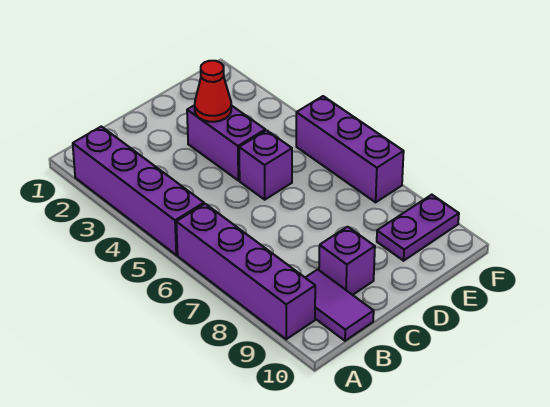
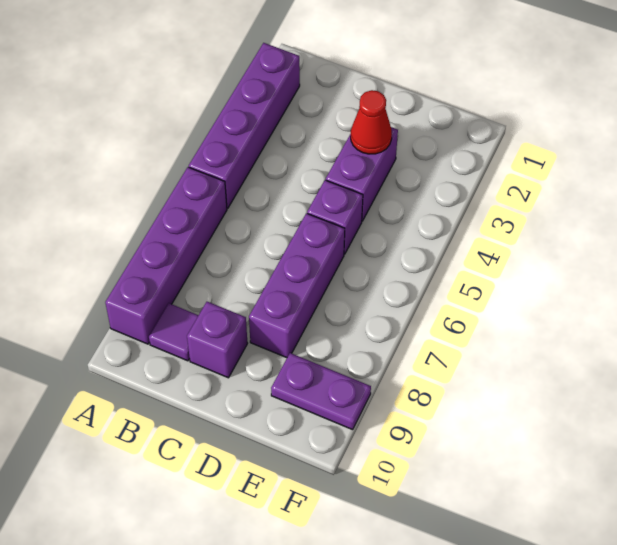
purple 1x2 tile [305,269,374,341] -> purple 1x1 tile [149,303,199,361]
purple 1x3 brick [296,96,404,202] -> purple 1x3 brick moved to [249,213,345,358]

